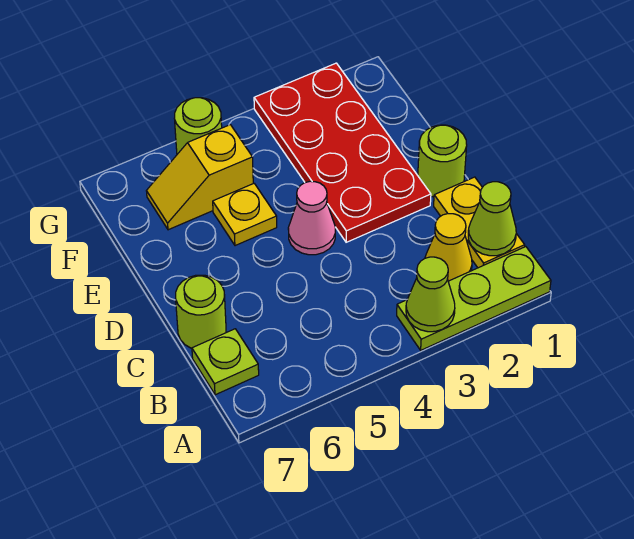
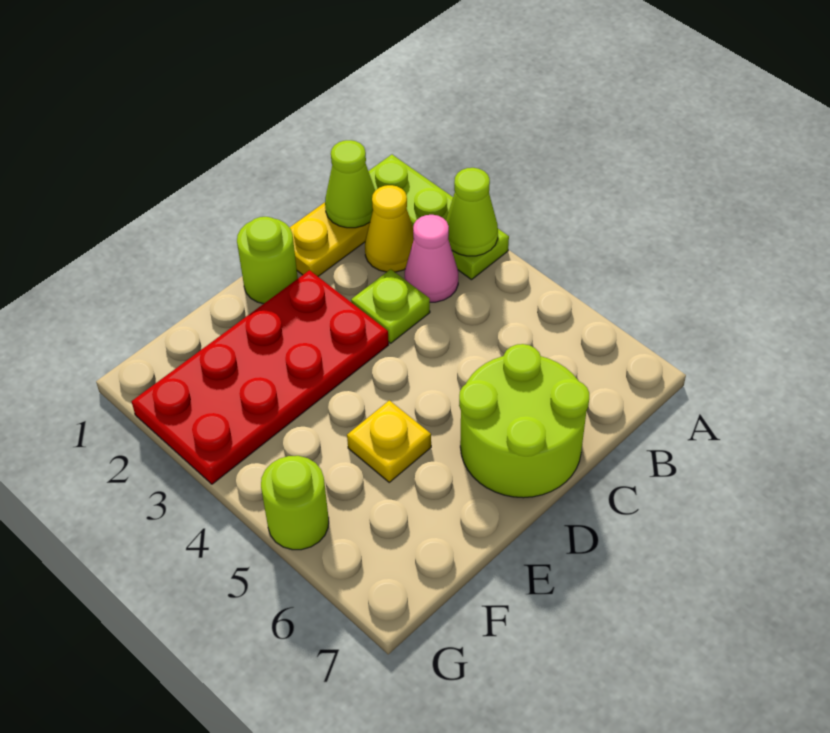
lime 1x1 plate [192,329,259,395] -> lime 1x1 plate moved to [351,269,430,343]
lime 1x1 round brick [176,275,226,348] -> lime 2x2 round brick [459,344,589,498]
pink 1x1 cone [288,181,335,255] -> pink 1x1 cone moved to [405,215,458,302]
yellow 1x2 slope [146,125,253,230] -> none

